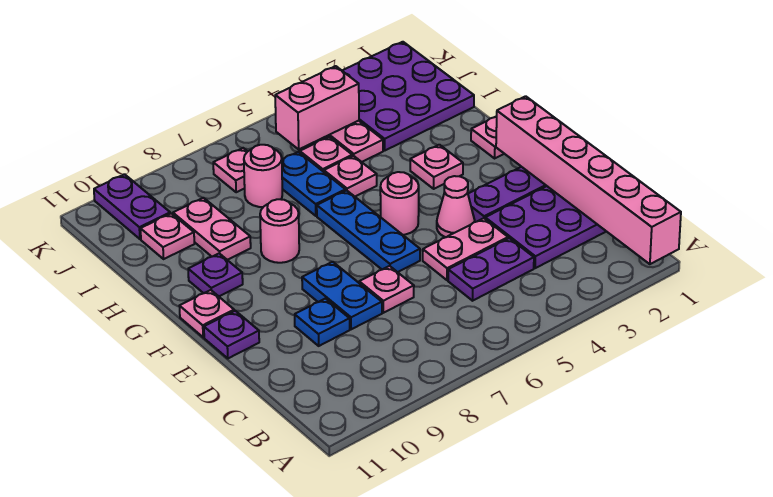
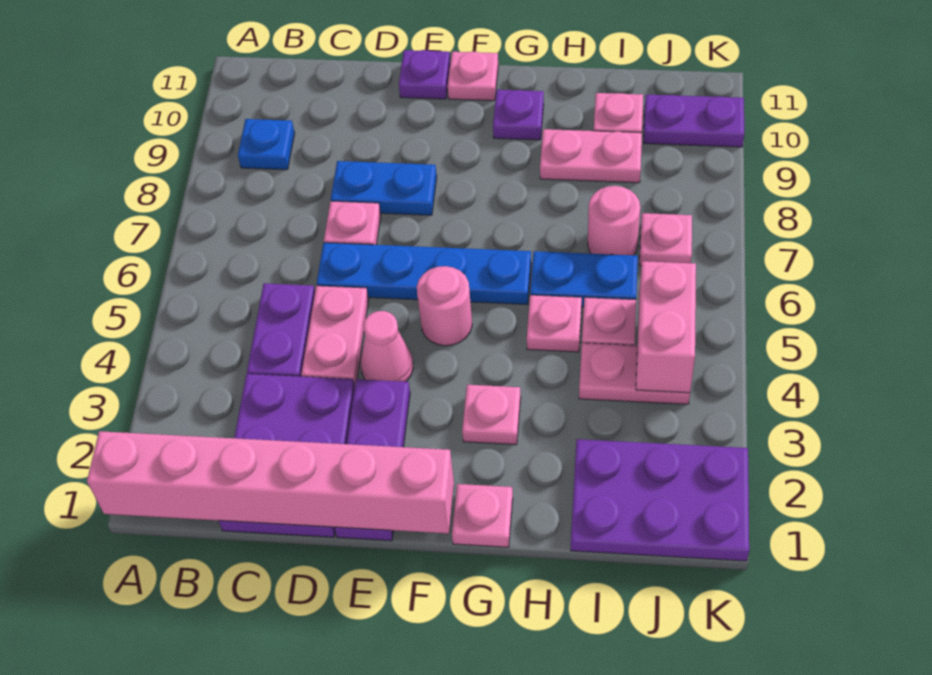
blue 1x1 plate [295,299,350,346] -> blue 1x1 plate moved to [238,119,295,170]
blue 1x3 plate [317,190,420,272] -> blue 1x4 plate [317,243,531,305]
pink 1x1 round brick [260,199,299,263] -> none
purple 3x3 plate [342,42,474,150] -> purple 2x3 plate [571,439,749,561]

